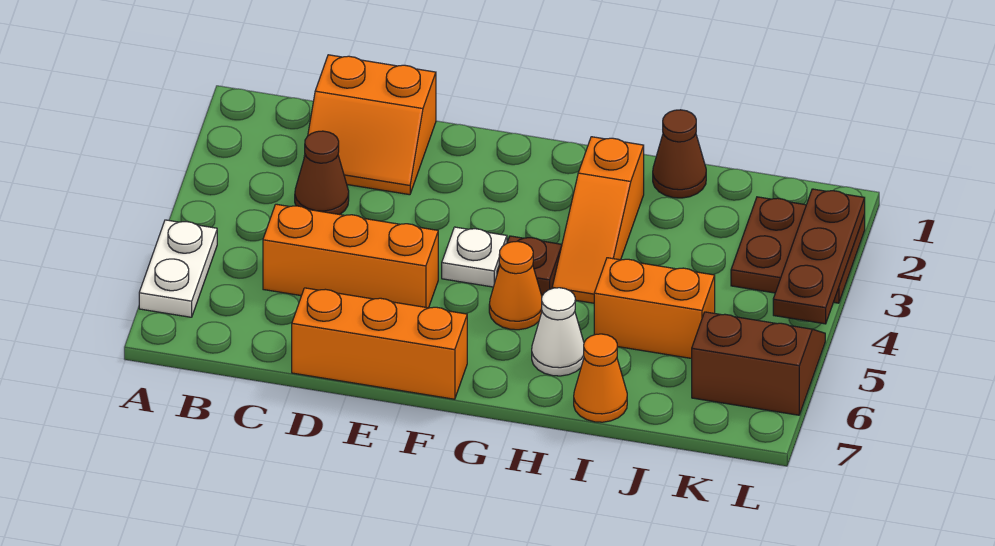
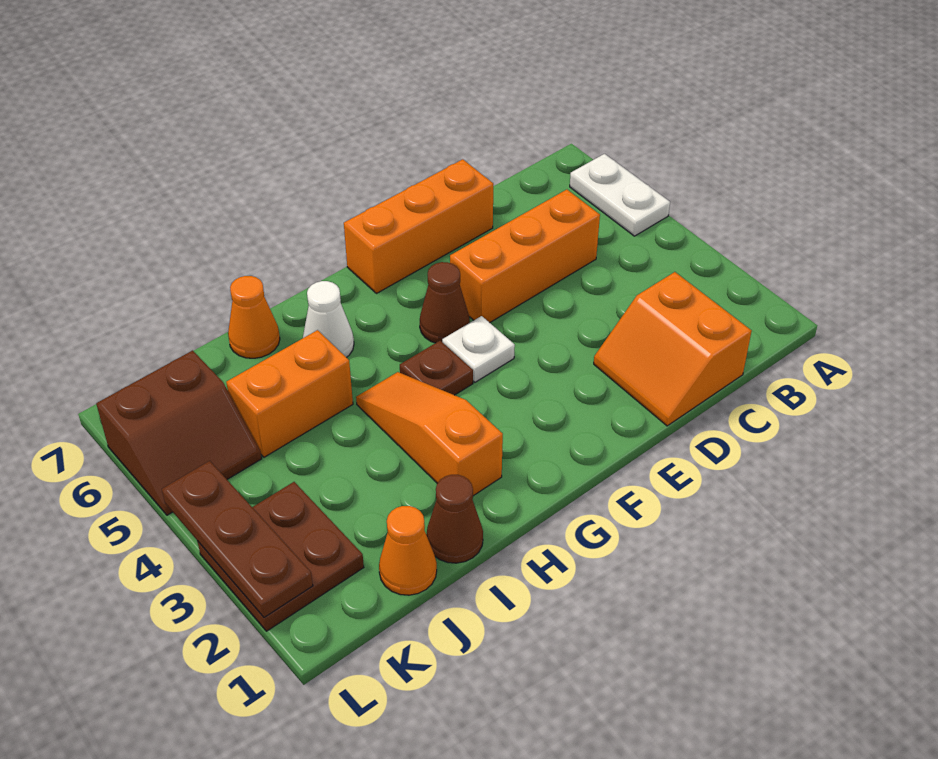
orange 2x2 slope [304,55,436,195] -> orange 2x2 slope turned to [594,272,751,426]
brown 1x1 cone [295,131,349,215] -> brown 1x1 cone moved to [420,262,470,343]
orange 1x1 cone [489,241,542,330] -> orange 1x1 cone moved to [379,506,437,595]

